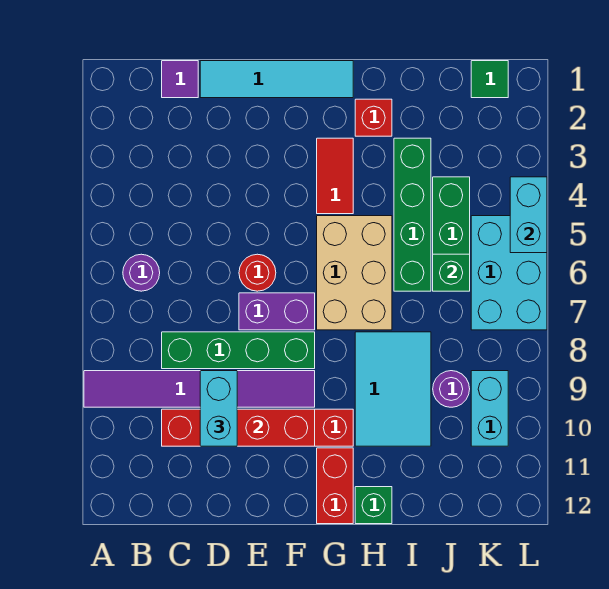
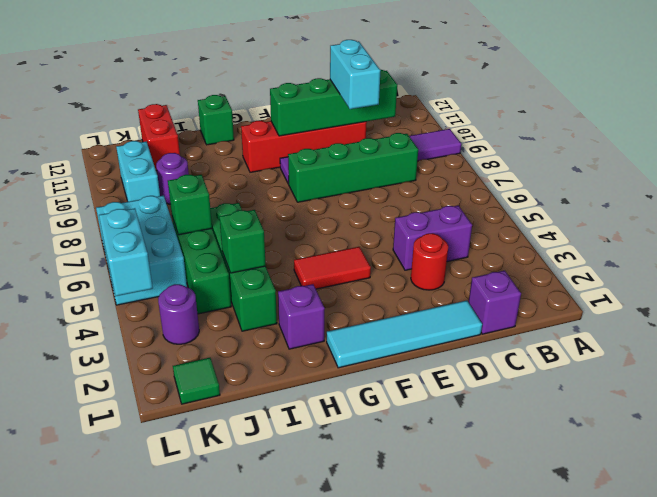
purple 1x1 round brick [123,254,160,291] -> purple 1x1 round brick moved to [158,284,199,344]
purple 1x1 tile [162,61,198,98] -> purple 1x1 brick [469,271,521,334]
red 1x4 brick [162,409,315,446] -> green 1x4 brick [270,70,397,136]
red 1x1 round brick [239,254,276,291] -> red 1x1 round brick moved to [411,233,448,290]
purple 1x2 brick [239,293,315,330] -> purple 1x2 brick moved to [393,206,472,270]
red 1x2 tile [317,138,353,214] -> red 1x2 tile turned to [294,247,371,289]
tan 2x3 brick [317,216,392,330] -> none
red 1x2 brick [317,448,353,524] -> red 1x2 brick moved to [138,104,180,171]
red 1x1 brick [355,99,392,136] -> purple 1x1 brick [278,284,325,349]
cyan 2x3 tile [355,332,431,446] -> none
none -> green 1x1 brick [220,210,266,273]

